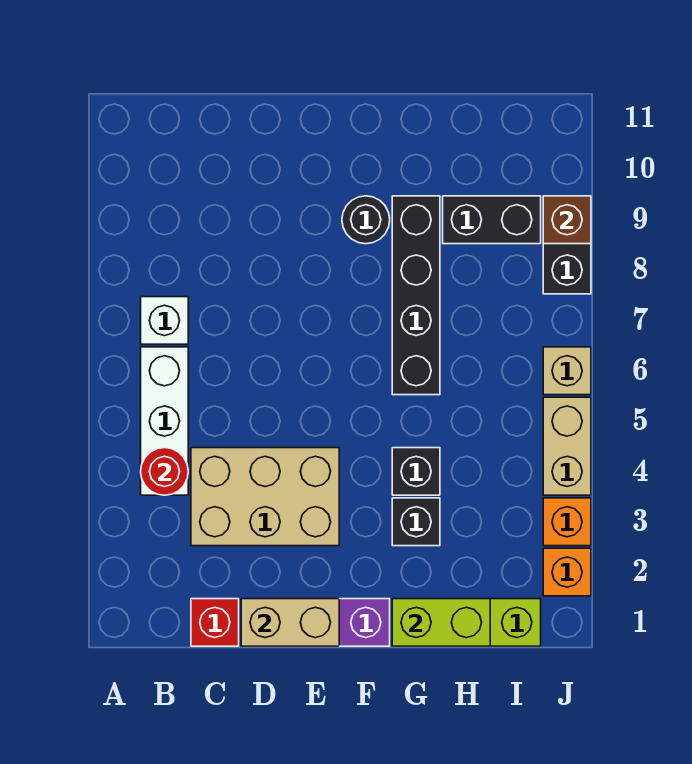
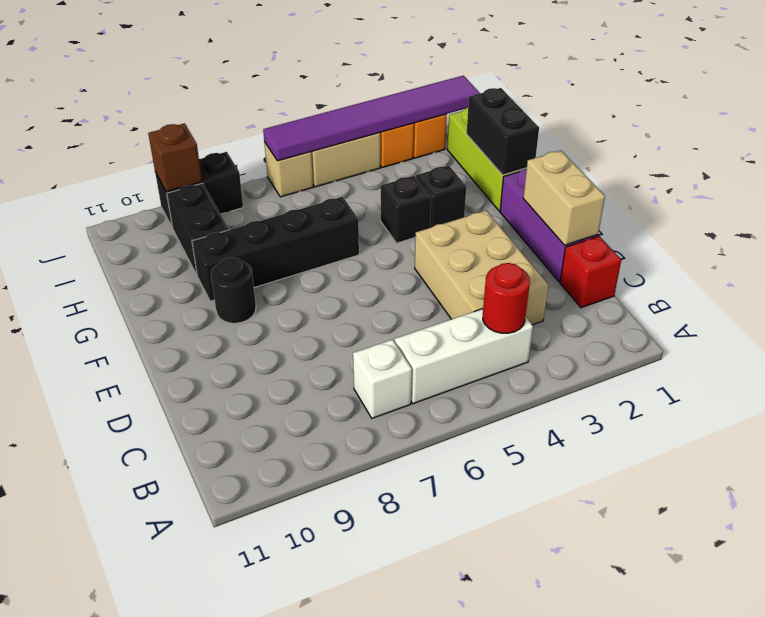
lime 1x2 brick [392,599,490,646] -> black 1x2 brick [467,88,539,175]
none -> purple 1x6 tile [263,76,480,161]

